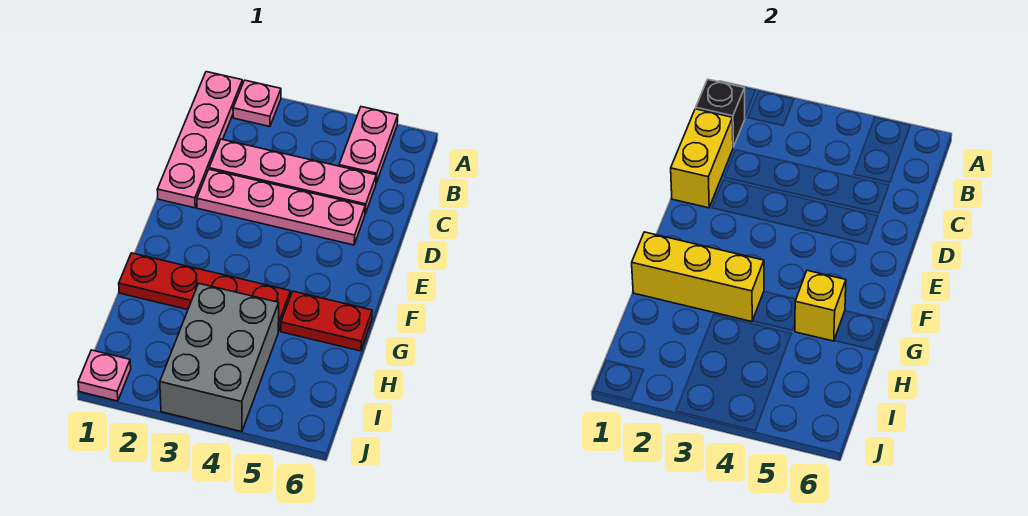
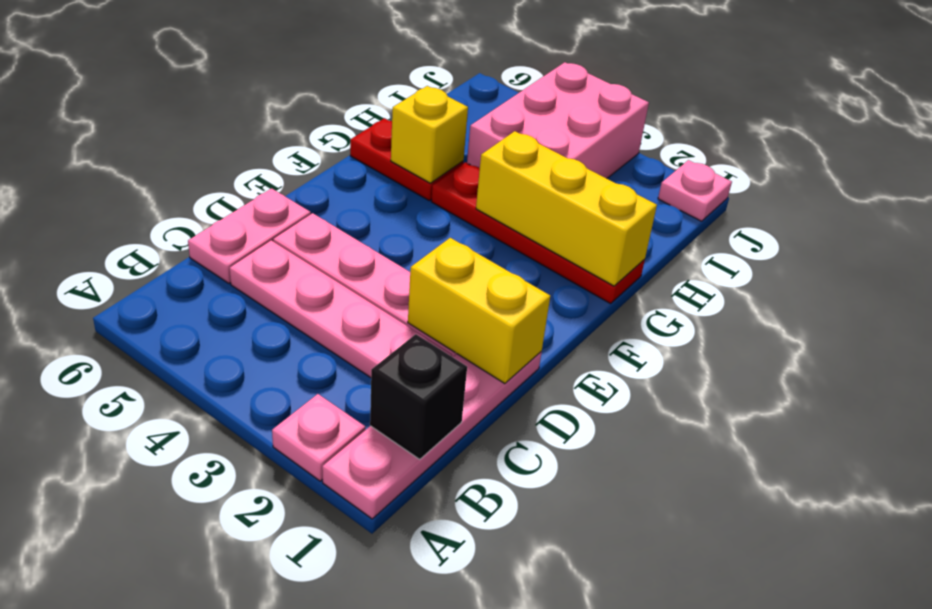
pink 1x2 plate [339,107,398,183] -> pink 1x2 plate moved to [188,188,311,283]
yellow 1x2 brick [671,109,733,208] -> yellow 1x2 brick turned to [408,238,550,384]
grey 2x3 brick [160,284,279,432] -> pink 2x3 brick [467,62,649,178]

